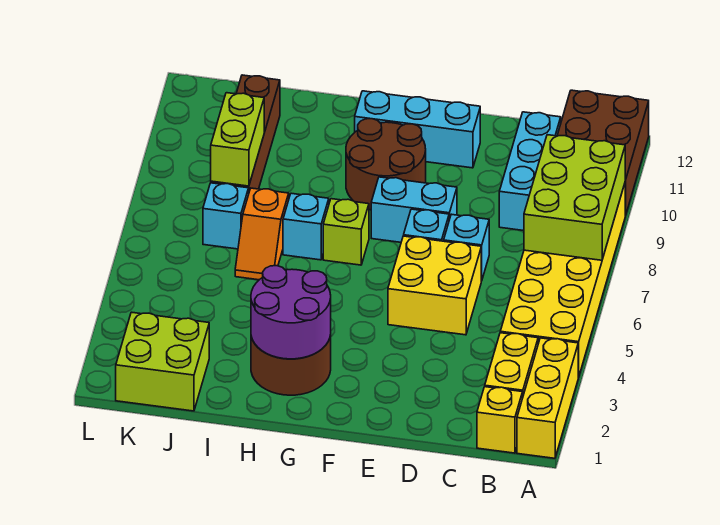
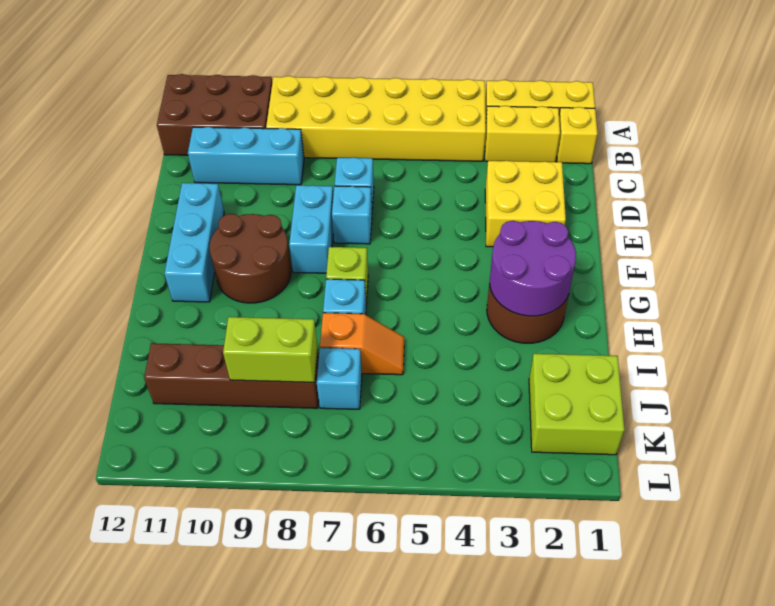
lime 2x3 brick [524,135,625,260] -> none
yellow 2x2 brick [388,236,481,335] -> yellow 2x2 brick moved to [485,161,566,247]

